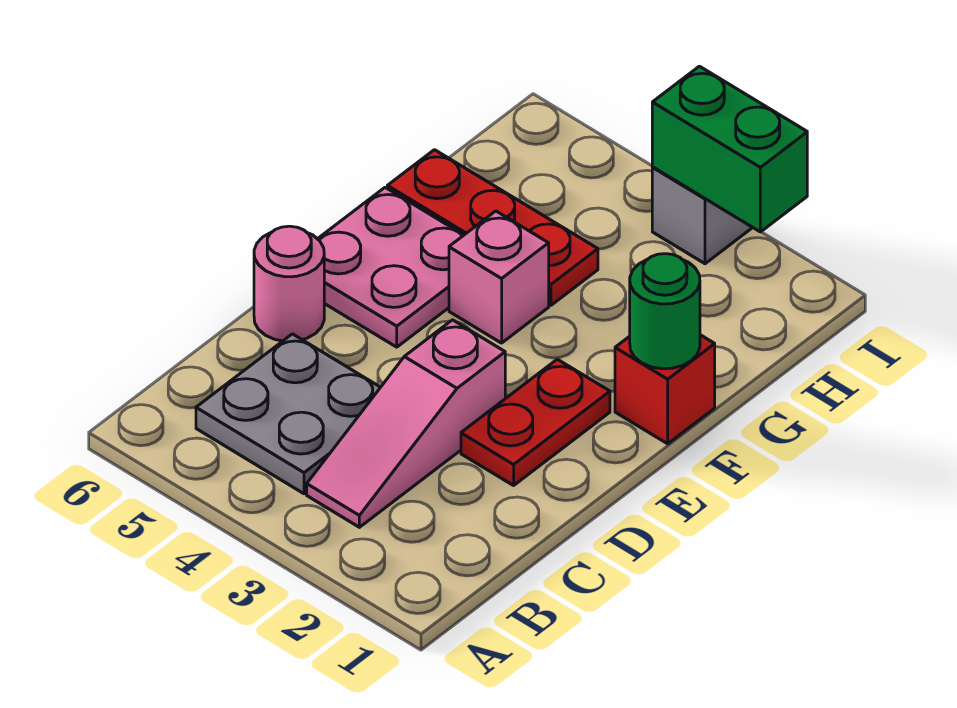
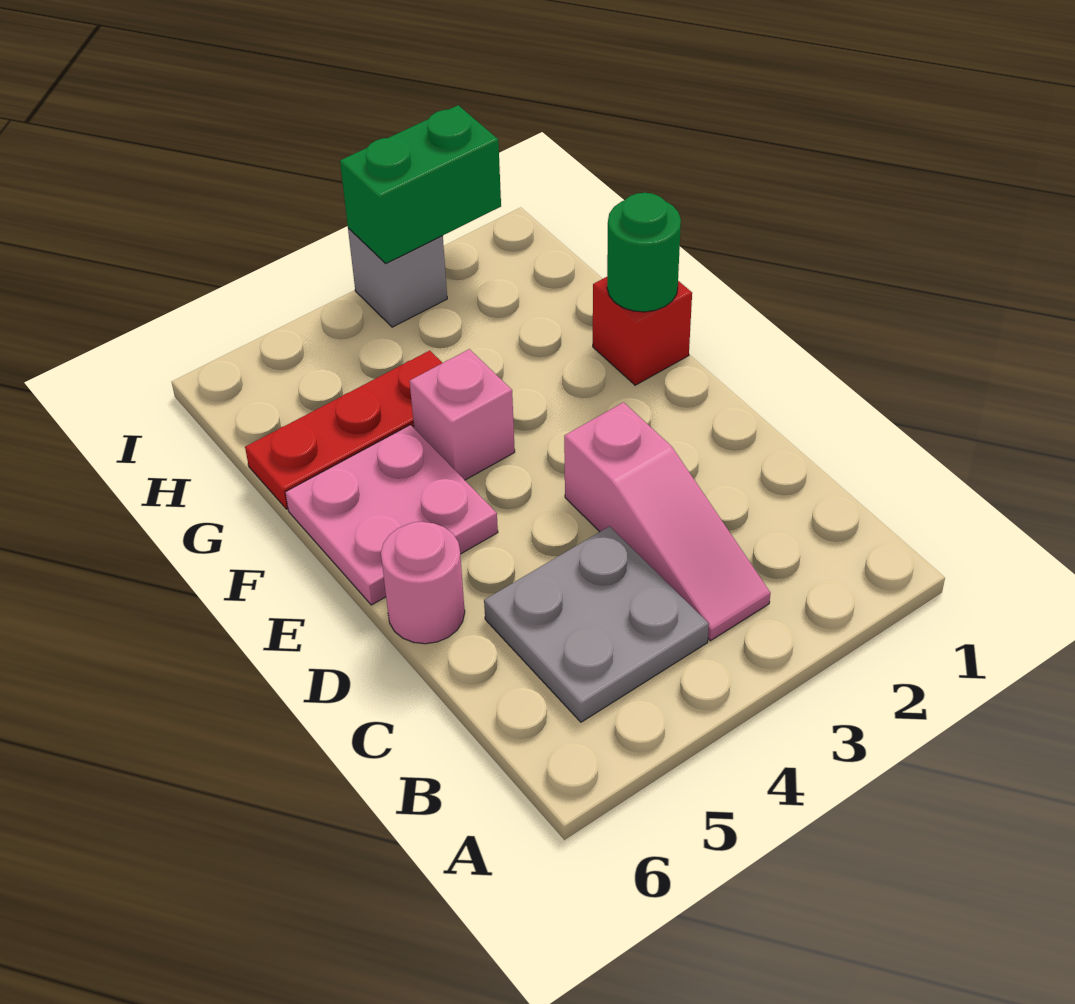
red 1x2 plate [461,359,610,485] -> none

